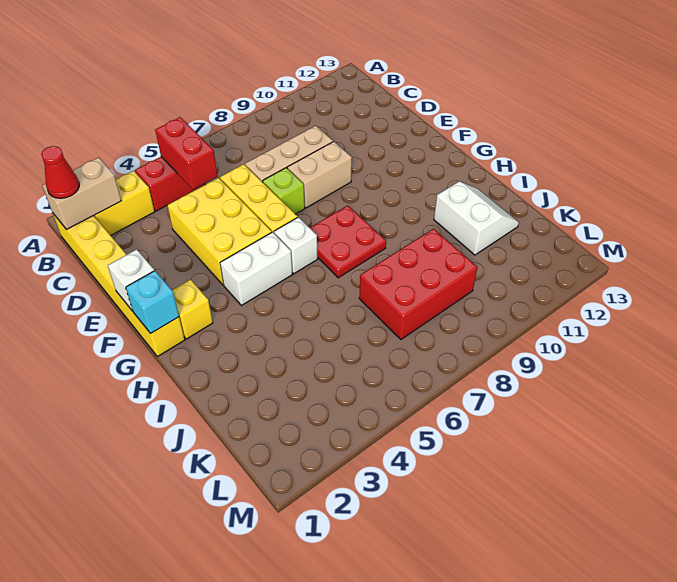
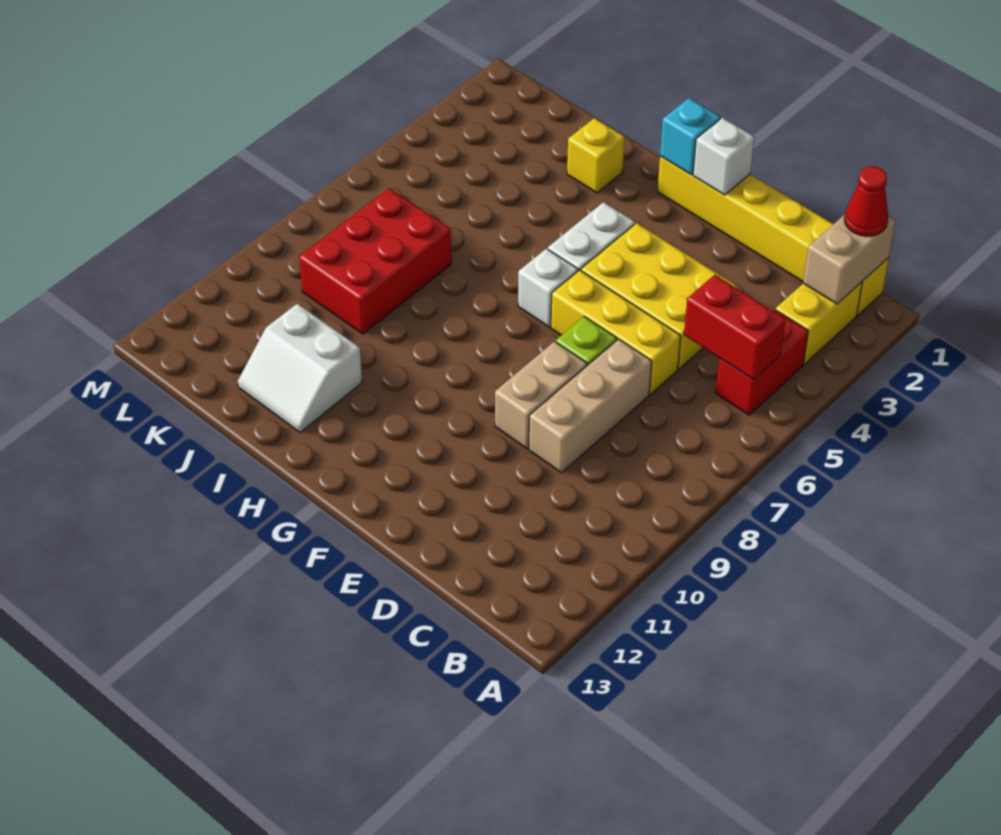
yellow 1x1 brick [172,280,213,339] -> yellow 1x1 brick moved to [567,118,625,193]
red 2x2 plate [310,205,386,278] -> none

